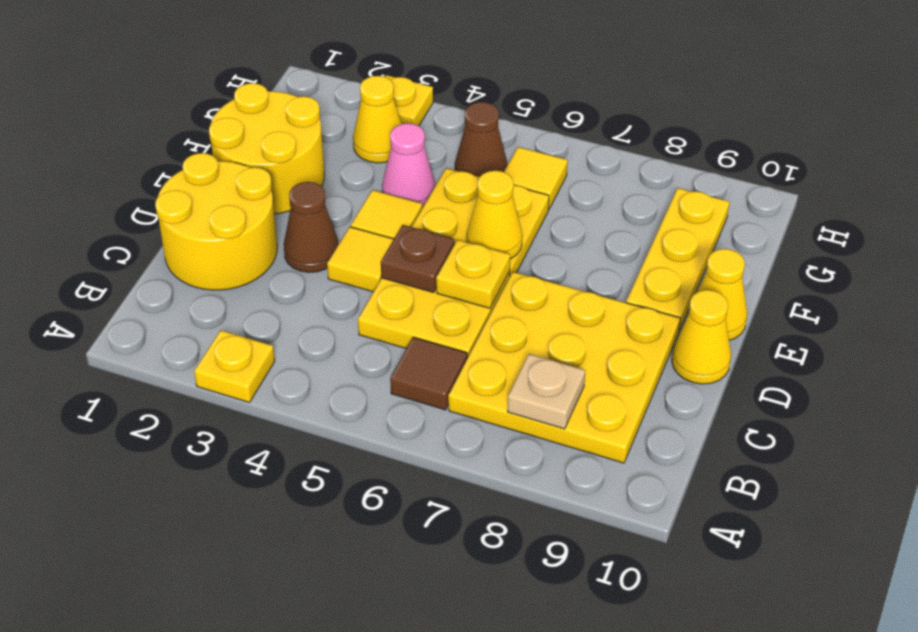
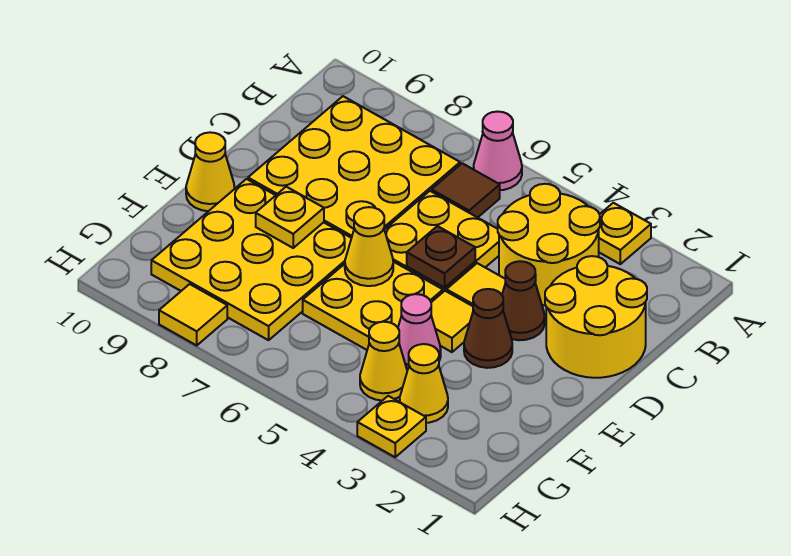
none -> pink 1x1 cone [474,112,522,190]
tan 1x1 plate [508,354,585,429] -> none
yellow 1x1 plate [436,240,510,308] -> yellow 1x1 plate moved to [256,187,324,248]
yellow 1x1 cone [672,290,731,384] -> yellow 1x1 cone moved to [360,322,407,401]
yellow 2x2 round brick [209,83,324,214] -> yellow 2x2 round brick moved to [498,184,600,305]
yellow 1x3 plate [626,188,729,331] -> yellow 3x3 plate [151,179,351,340]
brown 1x1 cone [455,102,507,177] -> brown 1x1 cone moved to [464,289,512,368]
yellow 1x1 tile [504,147,568,209] -> yellow 1x1 tile moved to [159,284,227,345]

